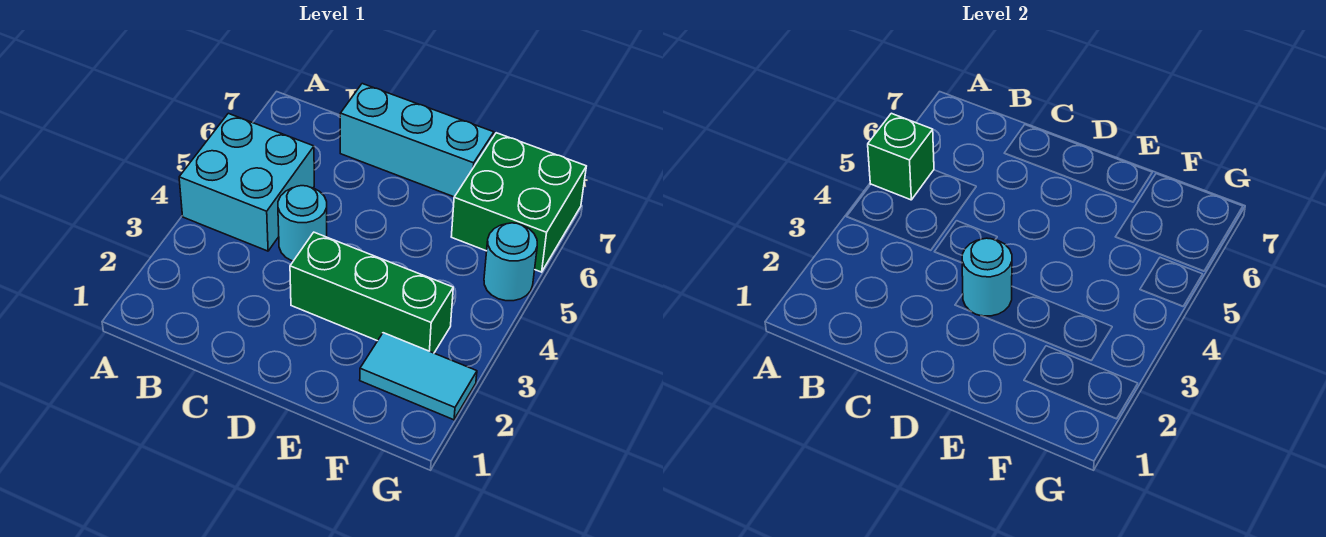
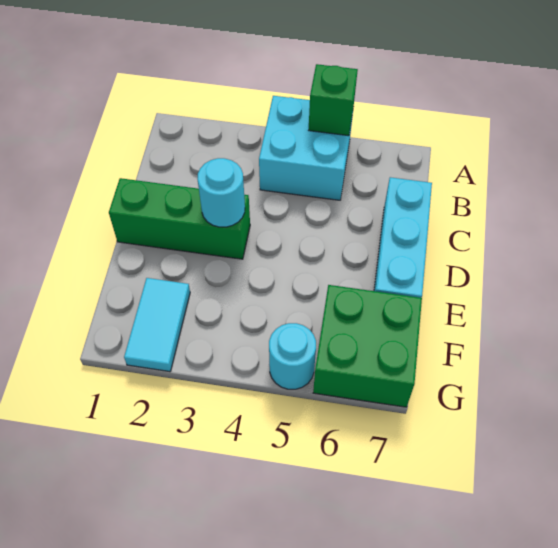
cyan 1x1 round brick [278,186,327,261] -> none
green 1x3 brick [290,232,453,353] -> green 1x3 brick turned to [109,178,250,259]

